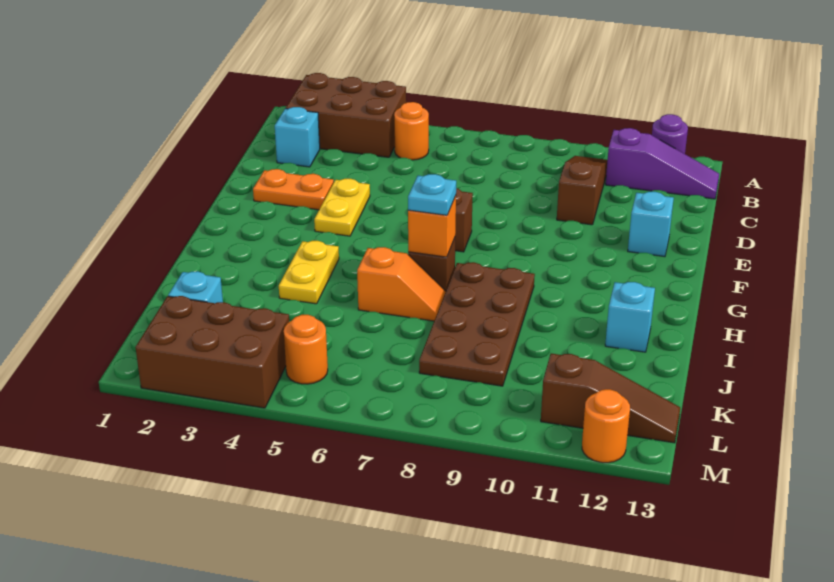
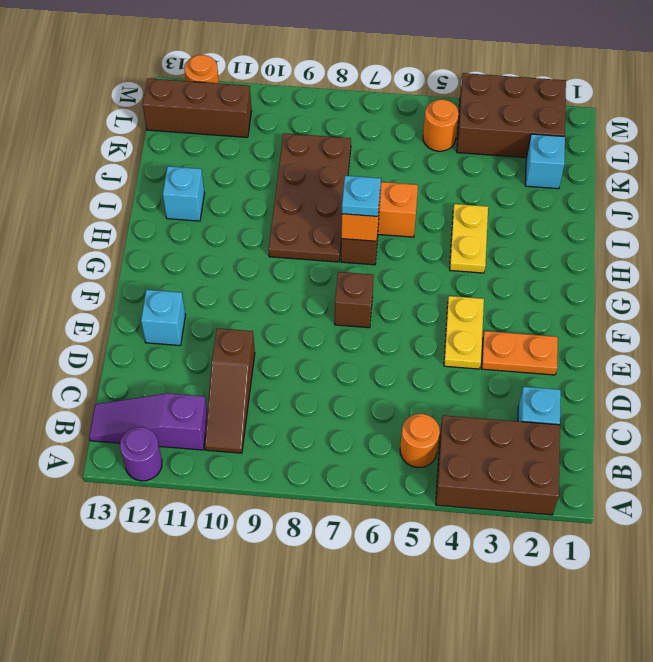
brown 1x3 slope [541,354,680,443] -> brown 1x3 brick [143,79,252,137]

